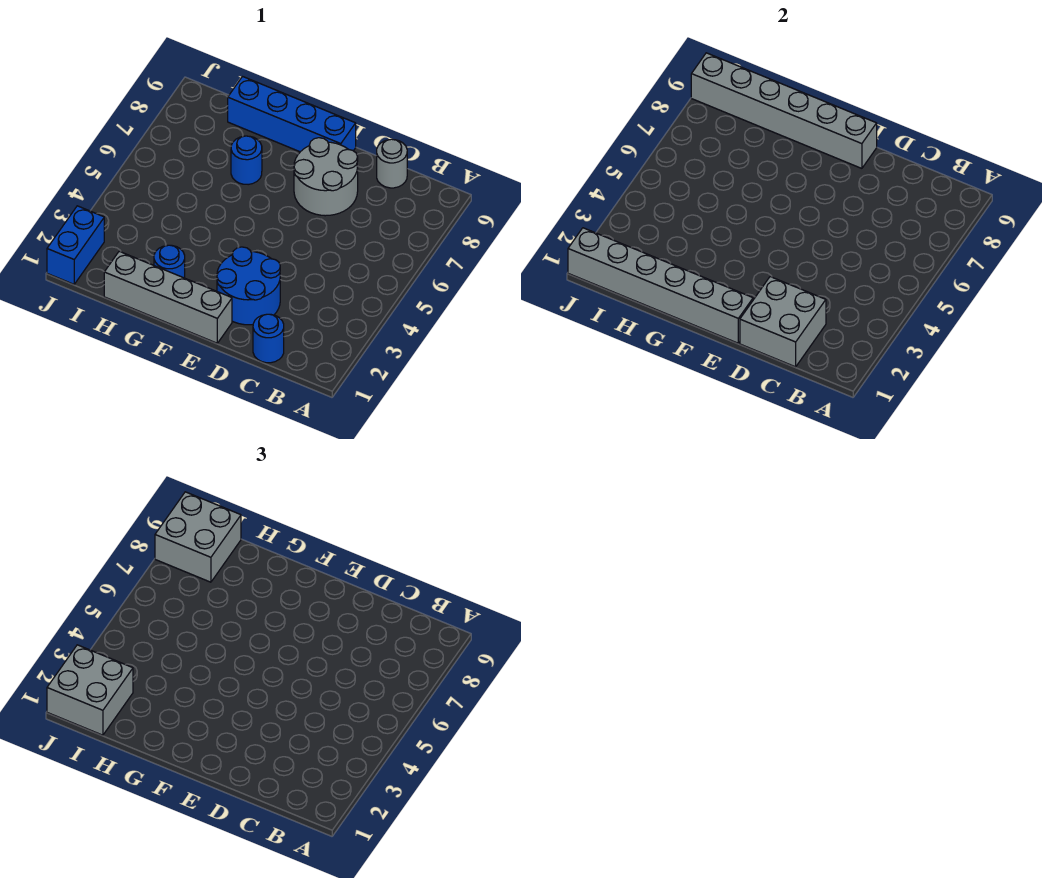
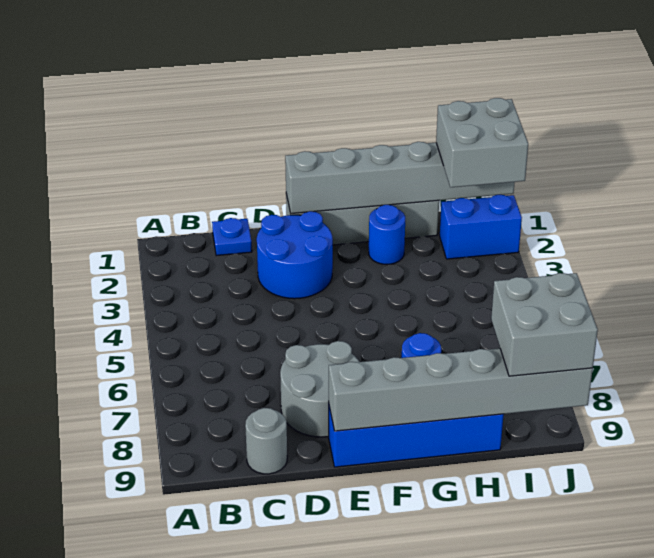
blue 1x1 round brick [253,314,284,363] -> blue 1x1 plate [212,218,252,256]
grey 2x2 brick [740,277,826,367] -> none
blue 1x2 brick [47,206,104,284] -> blue 1x2 brick turned to [440,195,522,259]

